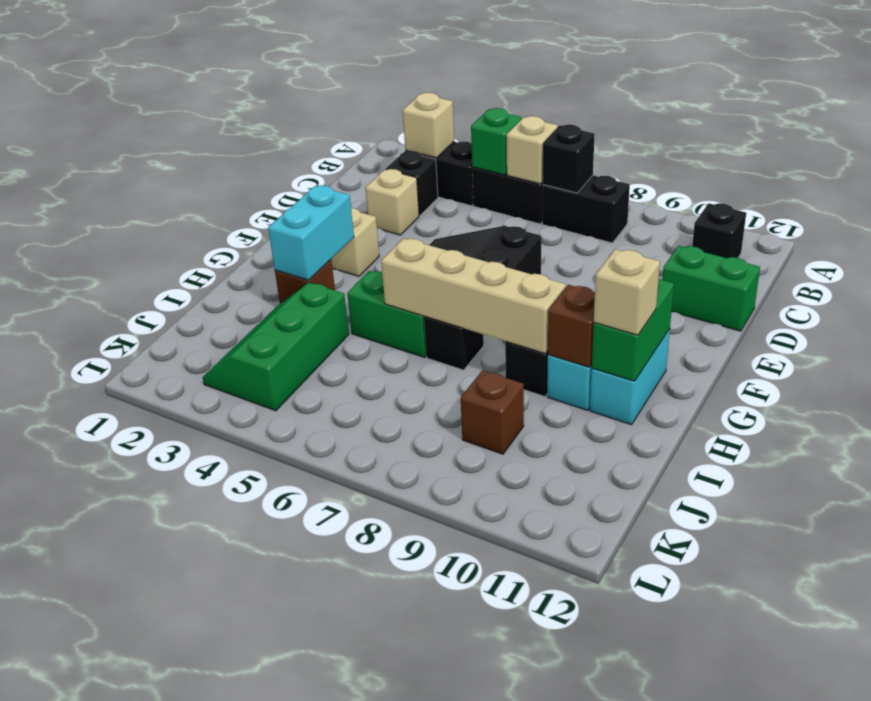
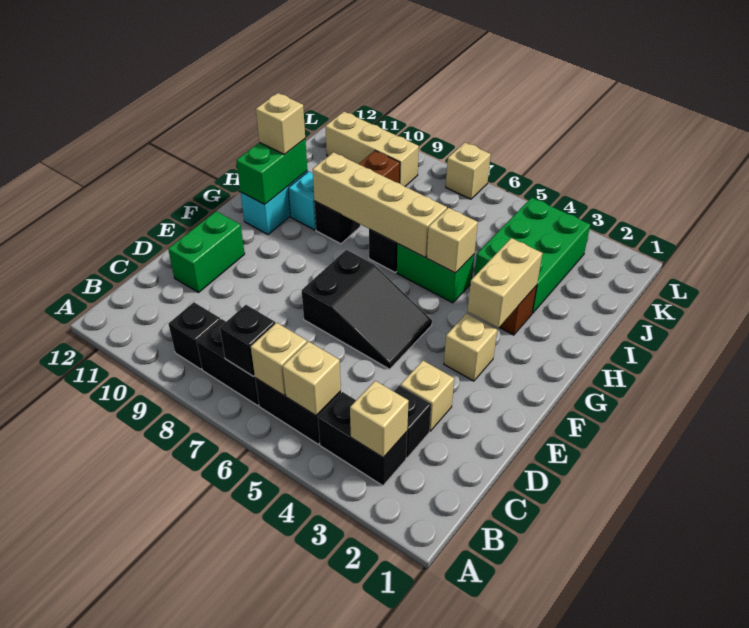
green 1x1 brick [471,108,522,175] -> tan 1x1 brick [283,341,341,416]
black 1x1 brick [692,203,746,258] -> black 1x1 brick moved to [168,302,221,369]
green 1x2 brick [662,246,760,331] -> green 1x2 brick turned to [168,211,245,293]
cyan 1x2 brick [268,185,354,280] -> tan 1x2 brick [468,238,542,328]
none -> tan 1x1 brick [427,208,478,273]
brown 1x1 brick [548,285,595,367] -> none
green 2x3 slope [203,282,349,411] -> green 2x3 brick [475,198,590,313]
none -> tan 1x3 brick [325,112,419,186]
none -> tan 1x1 brick [446,143,491,199]

